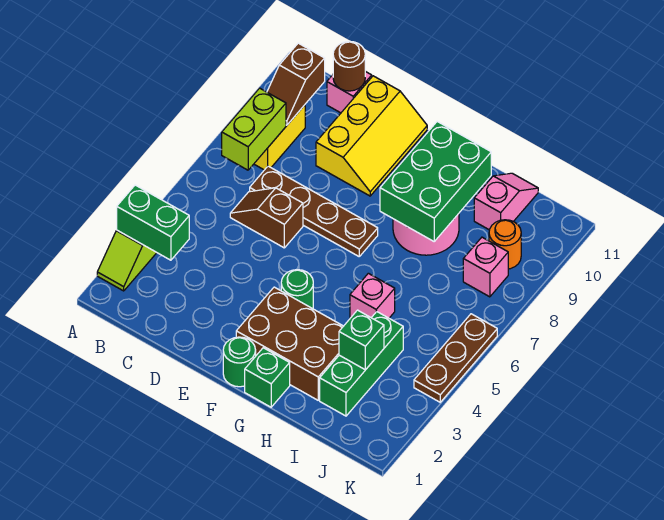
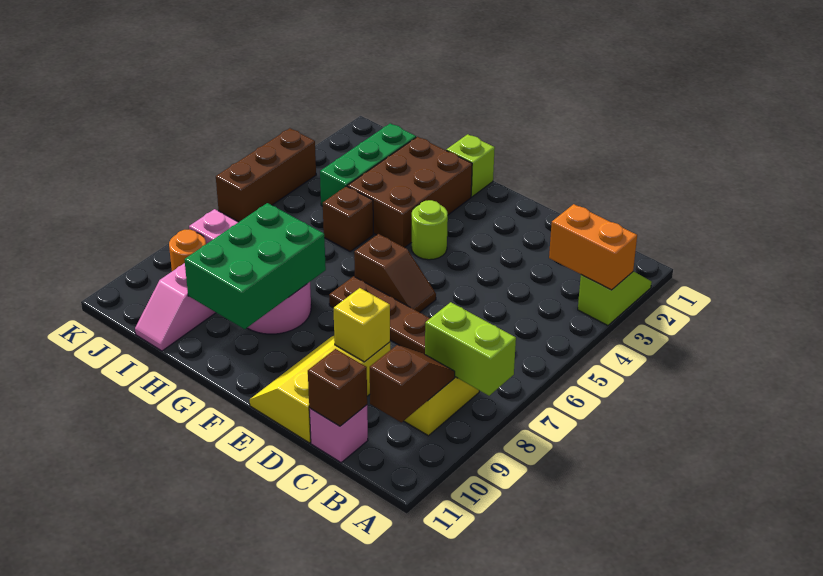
green 1x2 brick [117,185,189,260] -> orange 1x2 brick [549,204,637,290]
lime 1x2 brick [222,88,286,170] -> lime 1x2 brick turned to [425,302,516,396]
brown 1x2 slope [230,188,303,248] -> brown 1x2 slope moved to [354,234,436,312]
brown 1x1 round brick [333,41,365,91] -> brown 1x1 brick [308,349,367,426]
none -> yellow 1x1 brick [333,288,390,362]
green 1x1 round brick [223,337,256,387] -> none
brown 2x3 brick [236,287,343,400] -> brown 2x3 brick turned to [347,137,472,248]
green 1x1 round brick [281,270,313,309] -> lime 1x1 round brick [411,200,448,260]
green 1x1 brick [245,348,290,407] -> lime 1x1 brick [446,134,495,197]
pink 1x1 brick [350,273,395,318] -> brown 1x1 brick [323,186,373,251]
green 1x1 brick [339,310,384,370] -> none
brown 1x3 plate [414,314,497,402] -> brown 1x3 brick [216,128,316,222]

